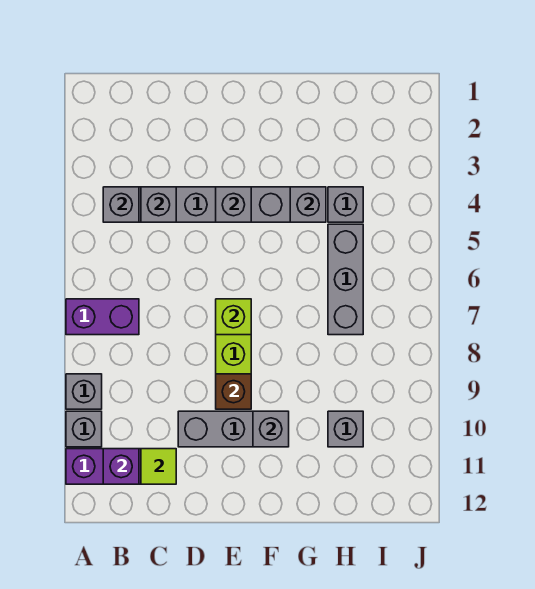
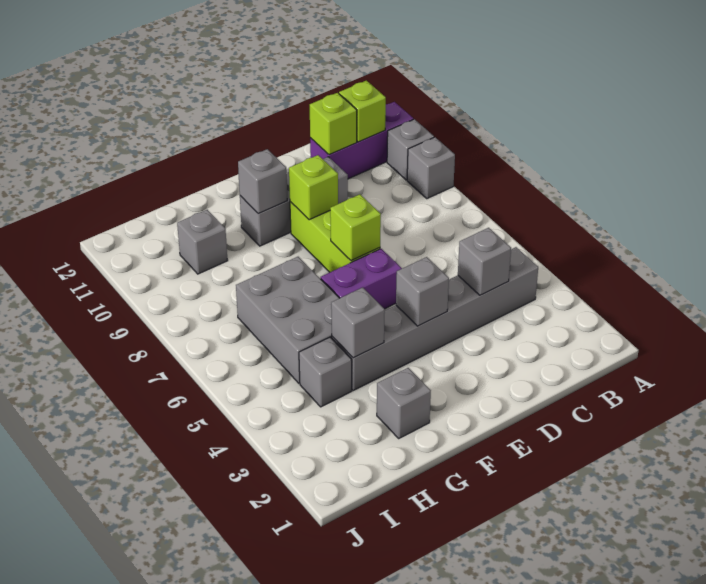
purple 1x2 brick [66,299,139,335] -> purple 1x2 brick moved to [321,249,402,309]
grey 1x1 brick [103,187,139,222] -> grey 1x1 brick moved to [377,368,431,438]
purple 1x1 brick [103,449,139,484] -> lime 1x1 brick [339,81,386,142]
lime 1x1 tile [141,449,176,484] -> lime 1x1 brick [310,93,357,155]
brown 1x1 brick [216,374,251,409] -> lime 1x1 brick [289,155,338,220]
grey 1x3 brick [328,224,363,335] -> grey 2x3 brick [236,257,339,383]

